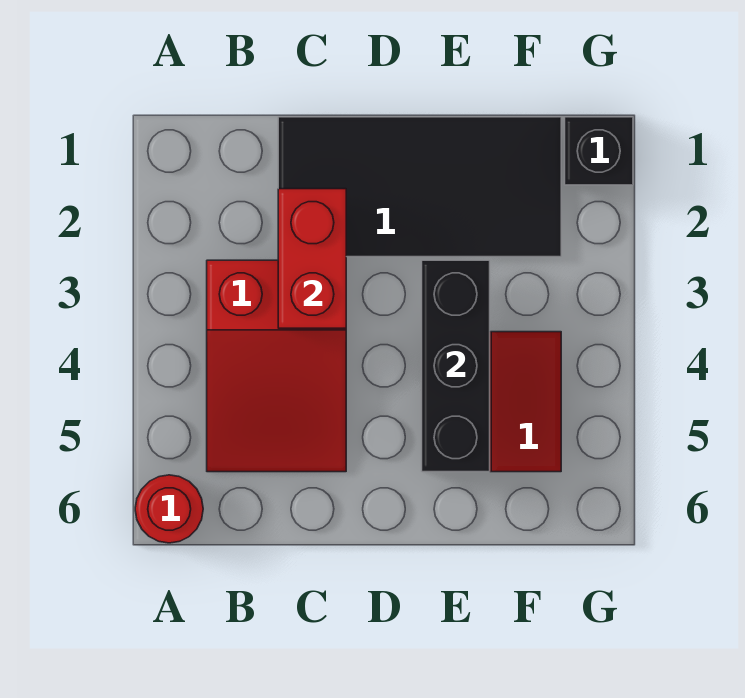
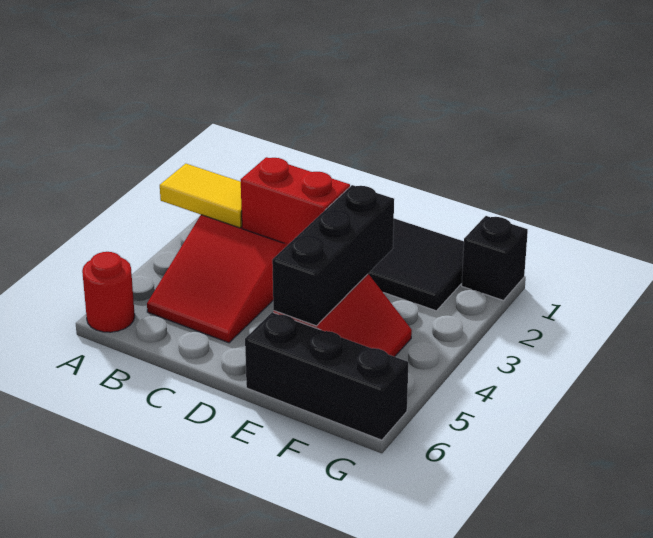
none -> yellow 1x2 tile [160,164,242,228]
red 1x2 brick [278,189,346,328] -> red 1x2 brick turned to [241,157,350,244]
none -> black 1x3 brick [245,312,409,440]

